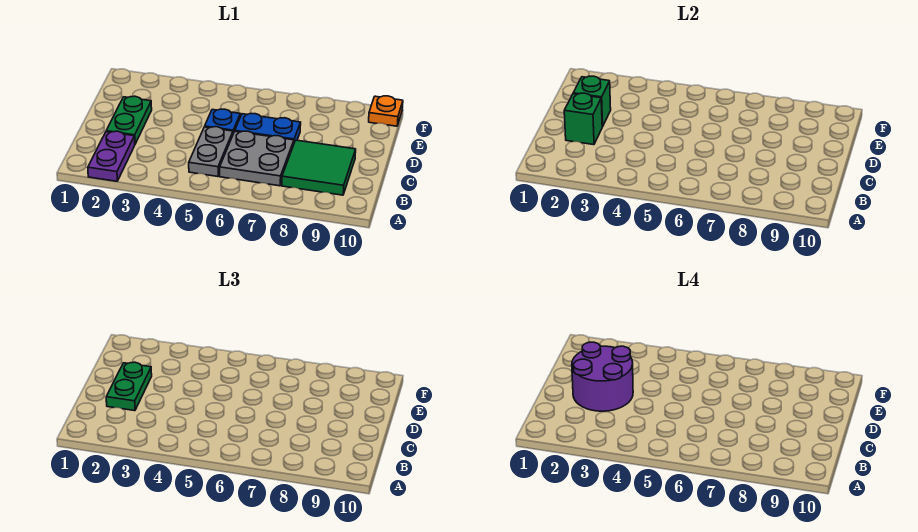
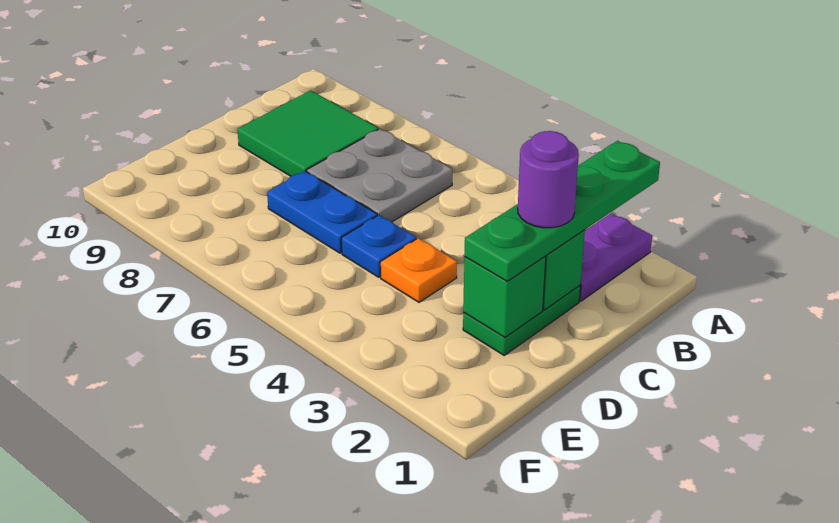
grey 1x2 plate [189,127,233,177] -> none
green 1x2 plate [106,362,152,411] -> green 1x4 plate [465,141,660,281]
purple 2x2 round brick [572,342,633,411] -> purple 1x1 round brick [518,131,579,228]
orange 1x1 plate [369,96,403,126] -> orange 1x1 plate moved to [380,238,457,302]

